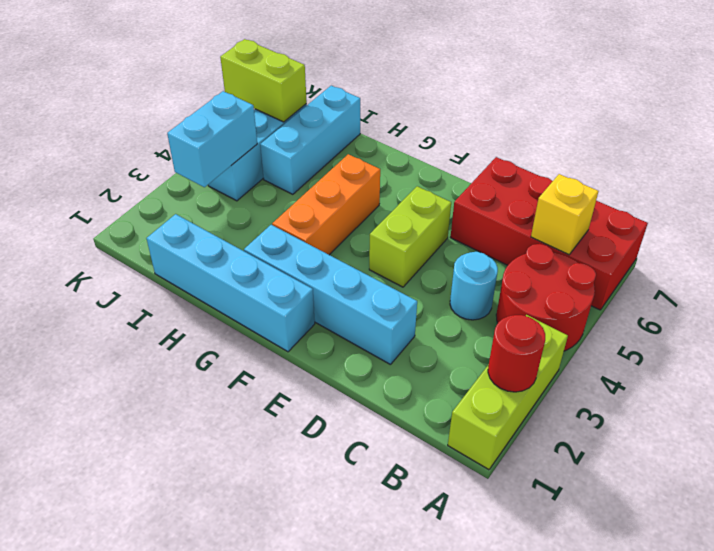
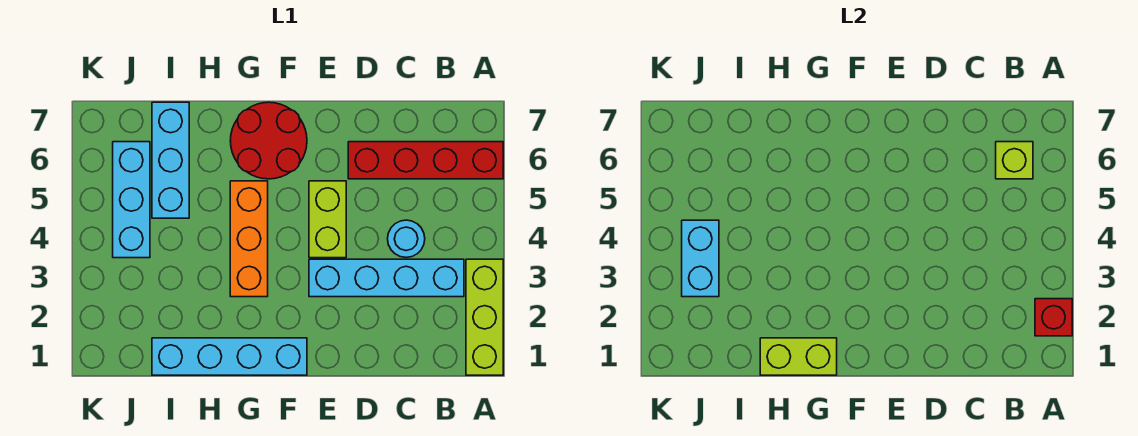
red 1x1 round brick [488,315,545,392] -> red 1x1 brick [1035,299,1072,336]
red 2x2 round brick [496,244,596,351] -> red 2x2 round brick moved to [230,102,307,179]
red 2x4 brick [450,157,648,310] -> red 1x4 brick [348,142,503,179]
yellow 1x1 brick [531,174,598,255] -> lime 1x1 brick [996,142,1033,179]
cyan 1x4 brick [244,225,417,365] -> cyan 1x4 brick moved to [309,259,464,297]
lime 1x2 brick [220,39,307,122] -> lime 1x2 brick moved to [760,338,837,375]

